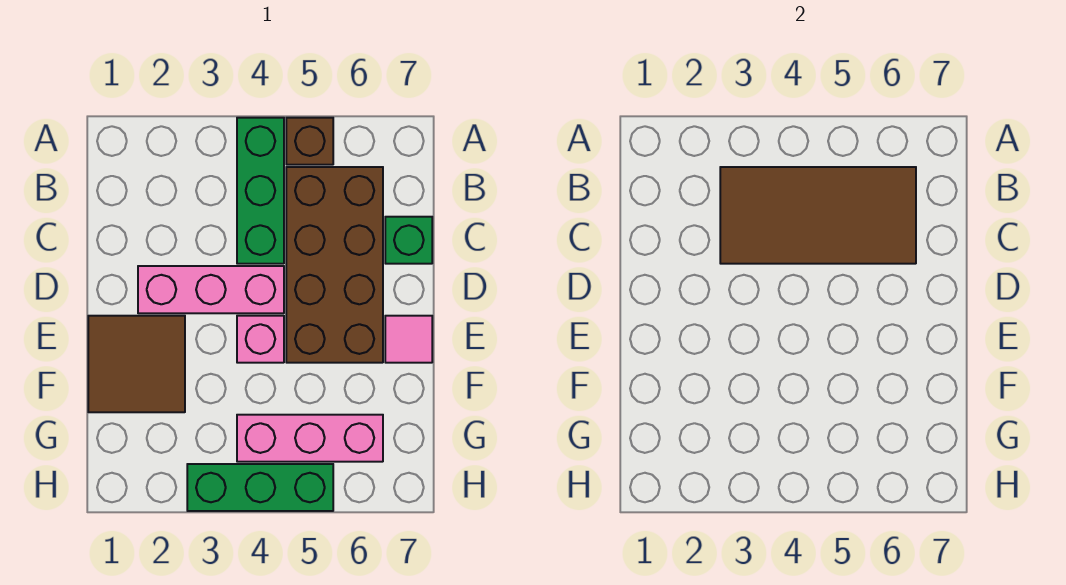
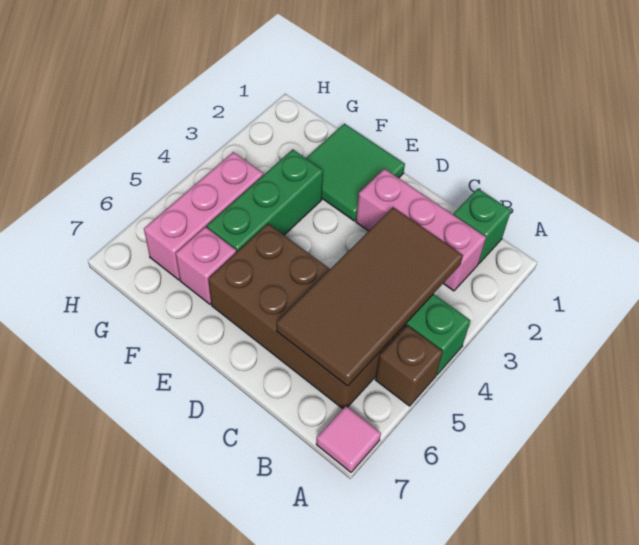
green 1x1 brick [385,217,432,264] -> green 1x1 brick moved to [453,189,511,264]
pink 1x3 brick [138,266,284,313] -> pink 1x3 brick turned to [356,169,486,291]
brown 2x2 tile [88,316,185,412] -> green 2x2 tile [306,124,405,221]
pink 1x1 brick [237,316,284,363] -> pink 1x1 brick moved to [176,227,236,304]
pink 1x1 tile [385,316,432,363] -> pink 1x1 tile moved to [316,406,381,472]
green 1x3 brick [187,464,333,511] -> green 1x3 brick moved to [207,149,323,252]

